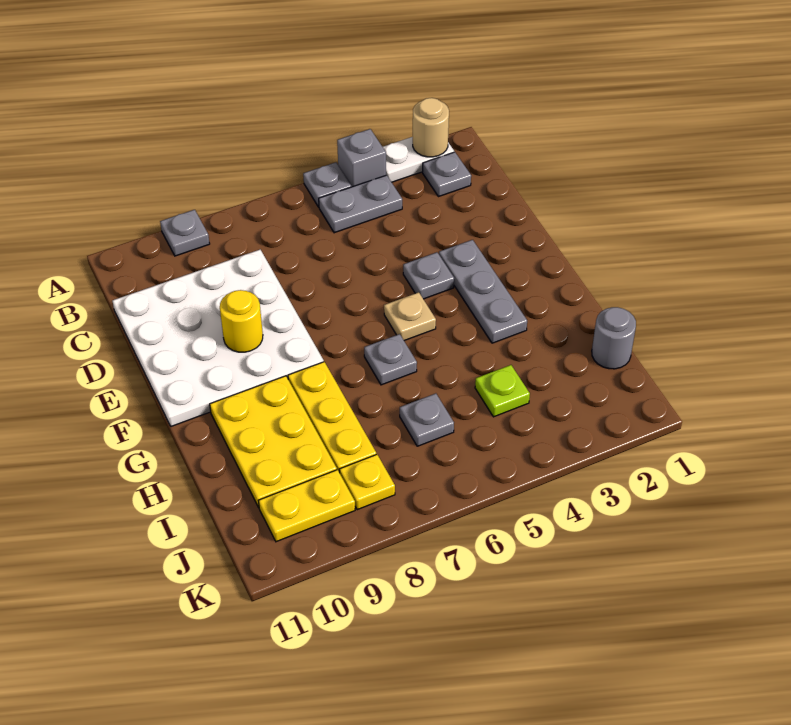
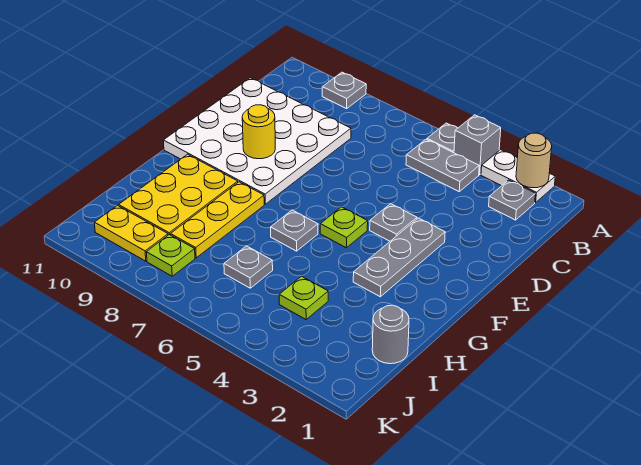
tan 1x1 plate [384,292,436,341] -> lime 1x1 plate [320,207,368,248]
yellow 1x1 plate [340,454,395,510] -> lime 1x1 plate [146,234,195,276]

